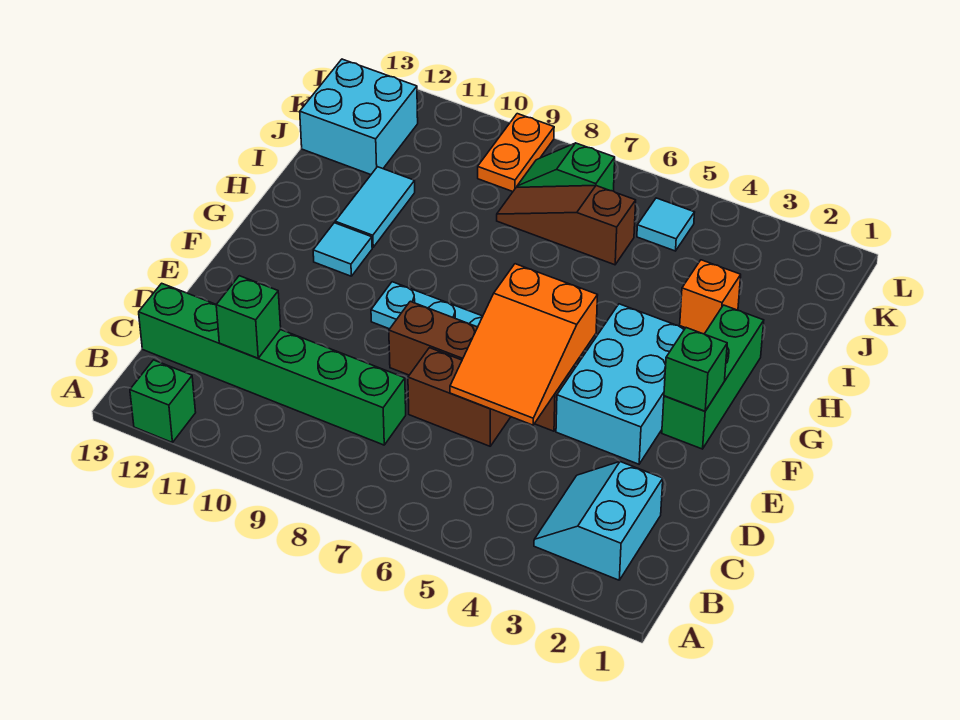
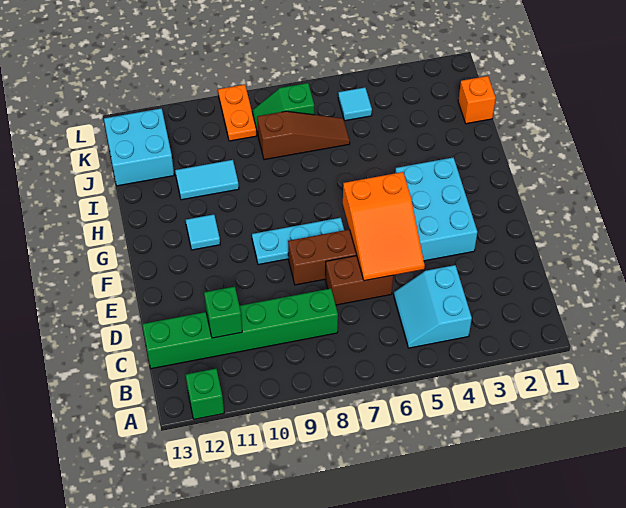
cyan 2x2 slope [534,462,663,580] -> cyan 2x2 slope moved to [394,265,472,348]
green 1x3 brick [662,305,764,449] -> none
green 1x1 brick [664,328,727,411] -> none
cyan 1x2 tile [335,167,415,248] -> cyan 1x2 tile turned to [175,160,239,200]
orange 1x1 brick [680,260,741,334] -> orange 1x1 brick moved to [458,76,496,124]
brown 1x3 slope [497,185,636,265] -> brown 1x3 slope turned to [257,111,350,160]

